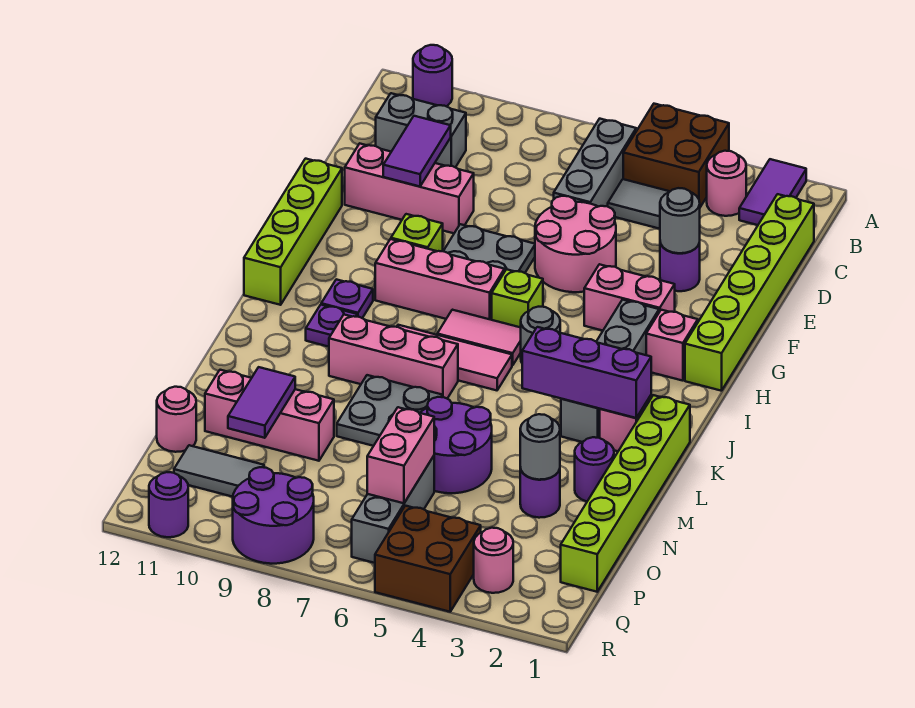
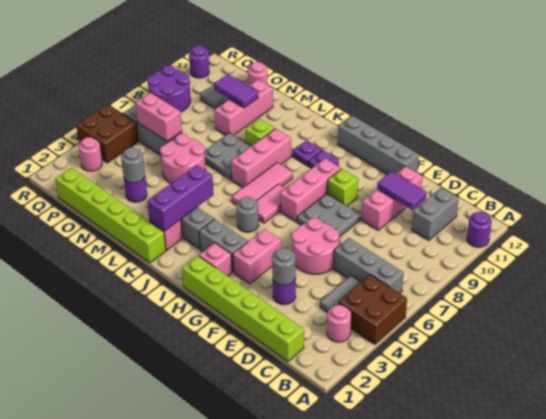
purple 1x2 tile [739,159,806,225] -> none
lime 1x4 brick [244,159,342,305] -> grey 1x4 brick [338,116,419,174]
lime 1x1 brick [492,269,543,327] -> lime 1x1 brick moved to [246,119,275,146]
purple 1x1 round brick [575,437,614,501] -> none
purple 2x2 round brick [420,397,492,493] -> pink 2x2 round brick [160,134,206,183]

